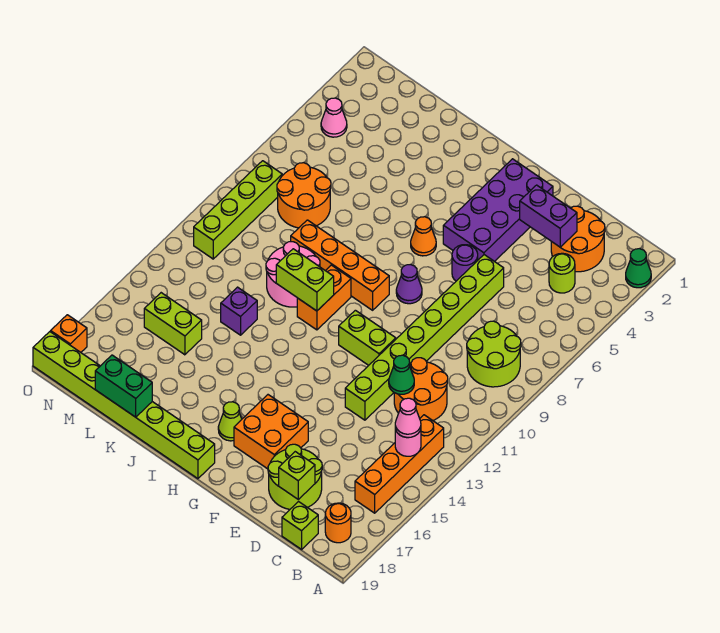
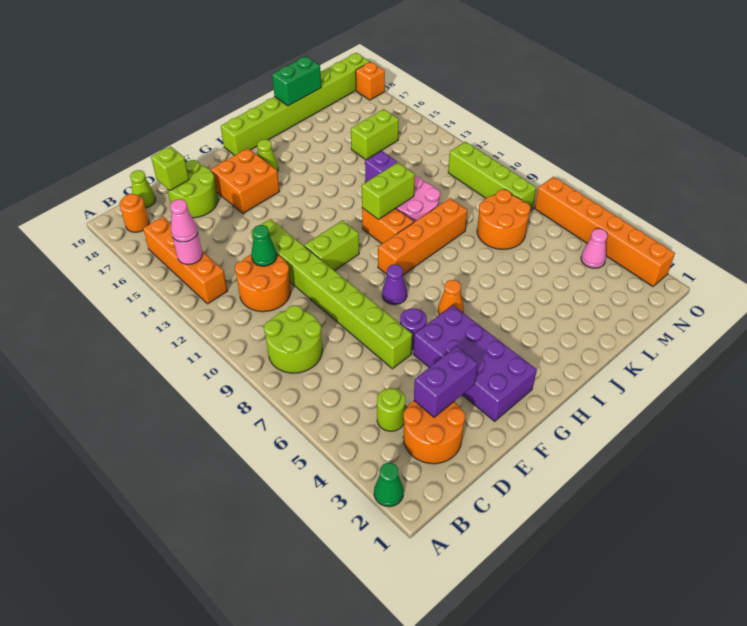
lime 1x1 brick [282,502,318,549] -> lime 1x1 cone [130,170,156,208]
none -> orange 1x6 brick [535,177,675,287]

